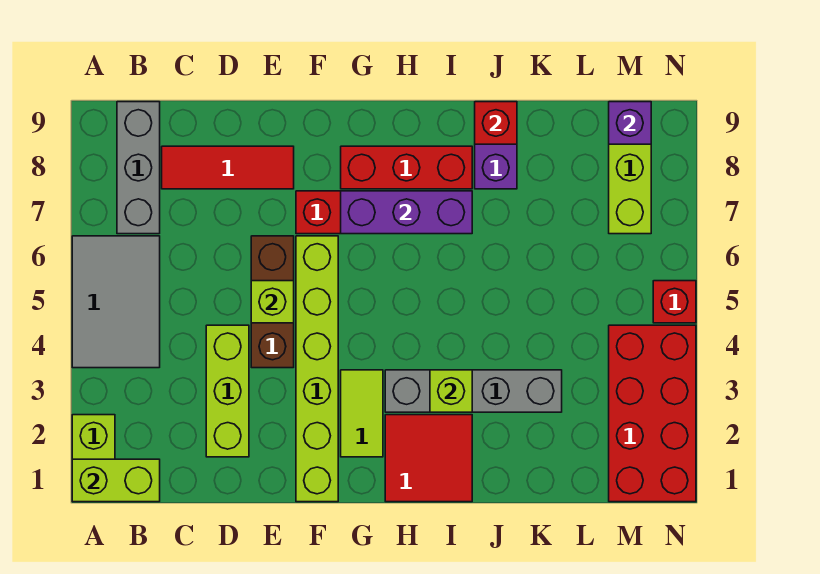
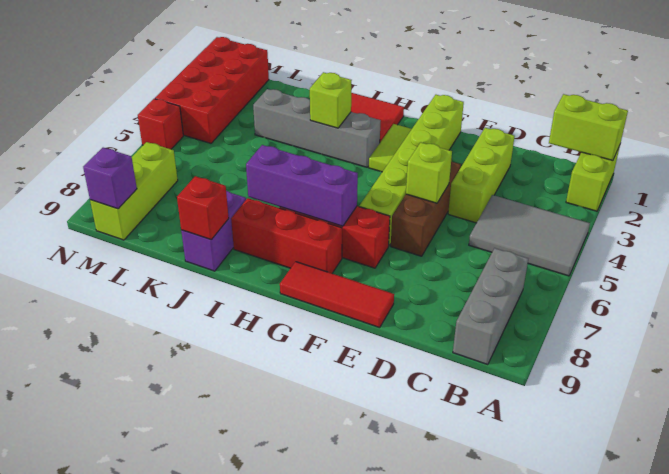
grey 2x3 tile [72,236,160,368] -> grey 2x3 tile turned to [469,195,590,276]
red 1x3 tile [162,146,294,189] -> red 1x3 tile moved to [280,262,394,328]

